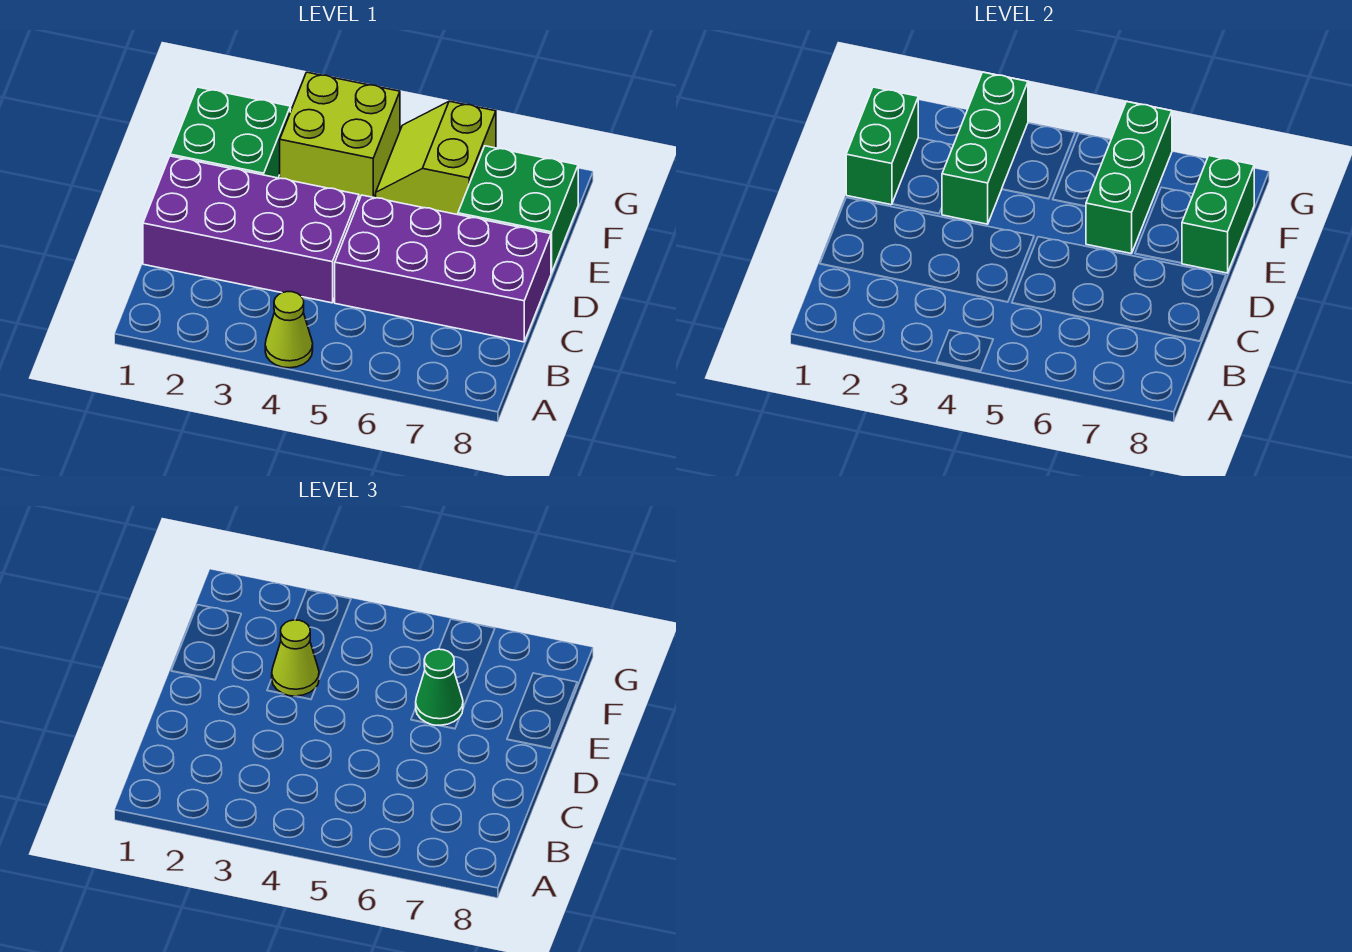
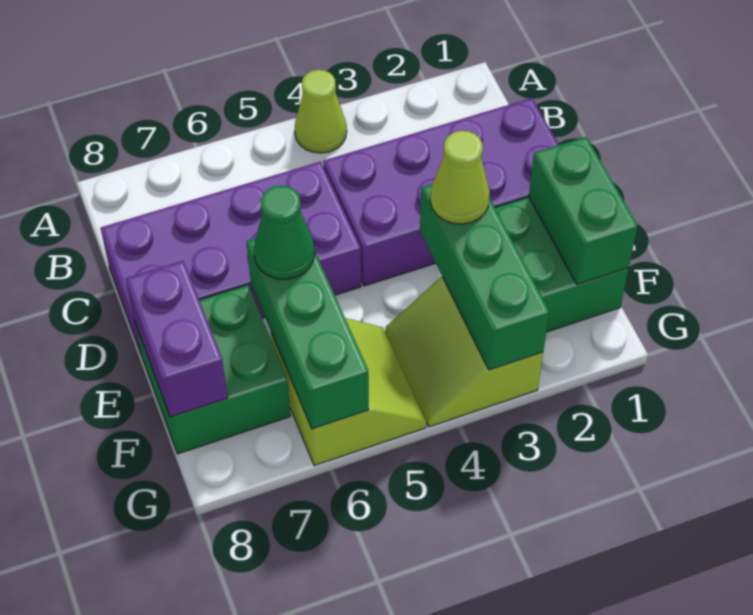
green 1x2 brick [1182,156,1254,273] -> purple 1x2 brick [126,261,228,417]
lime 2x2 brick [280,72,400,197] -> lime 2x2 slope [386,277,543,427]

